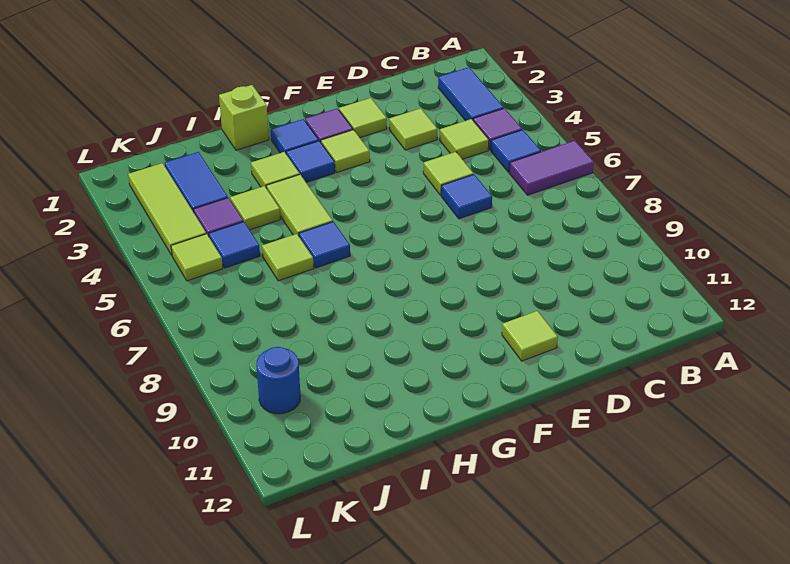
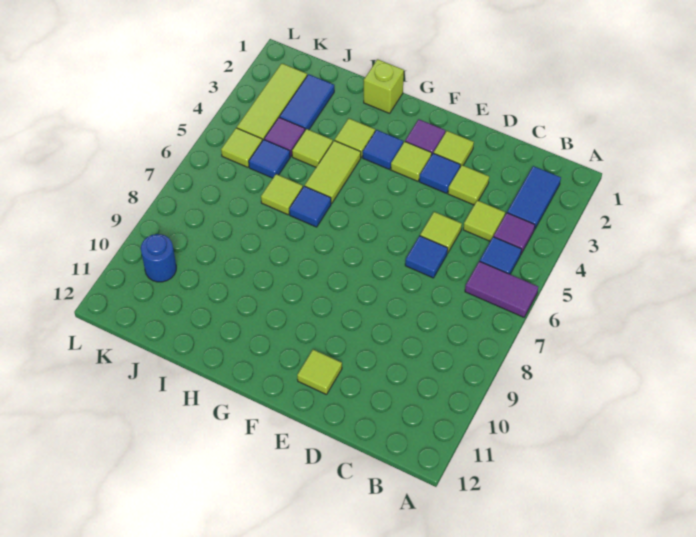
blue 1x1 tile [271,119,319,153] -> blue 1x1 tile moved to [419,153,460,193]

